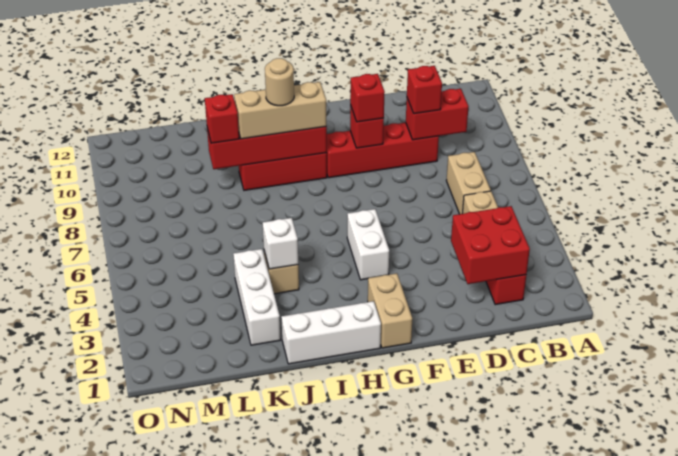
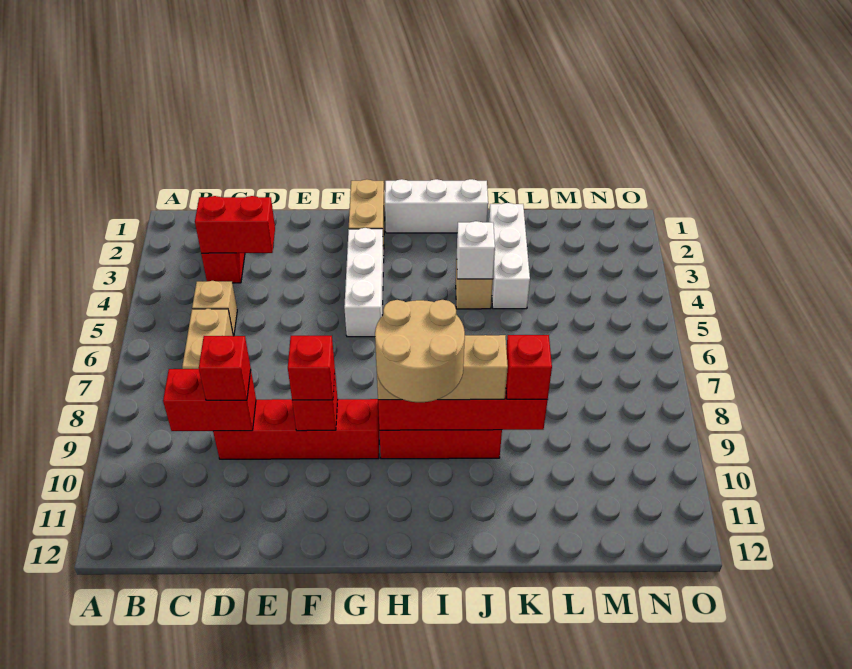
red 2x2 brick [451,206,530,284] -> red 1x2 brick [195,196,275,253]
white 1x2 brick [347,209,389,280] -> white 1x3 brick [344,228,384,337]
tan 1x1 round brick [265,58,294,106] -> tan 2x2 round brick [375,300,465,402]

